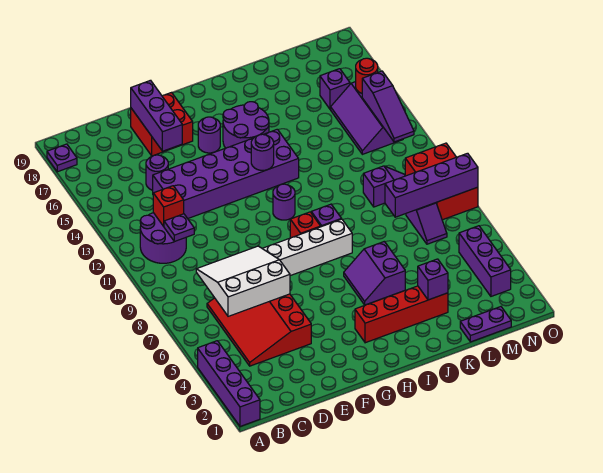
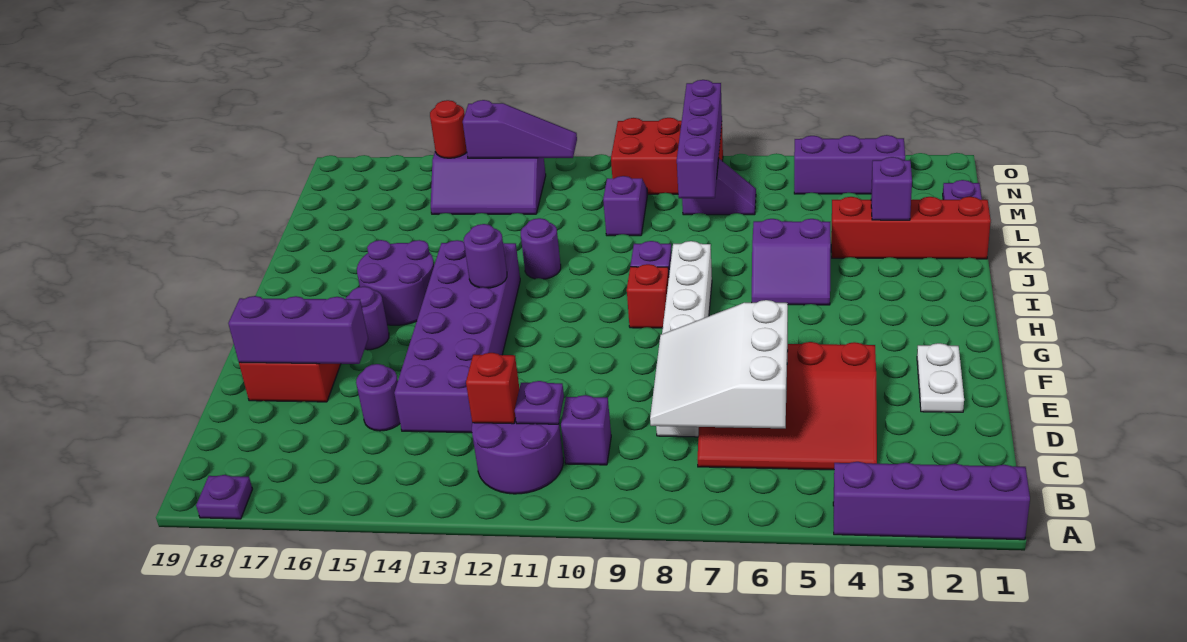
none -> white 1x2 plate [917,343,964,412]
red 1x4 brick [355,286,448,343] -> red 1x4 brick turned to [831,197,991,259]
purple 1x1 round brick [273,184,295,220] -> purple 1x1 round brick moved to [521,218,561,279]
purple 1x1 brick [320,69,350,109] -> purple 1x1 brick moved to [561,395,611,465]

